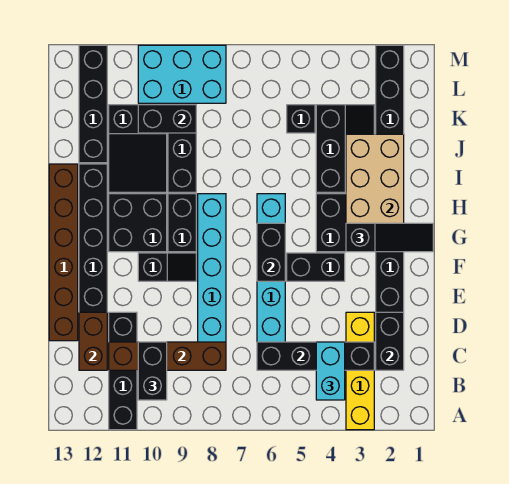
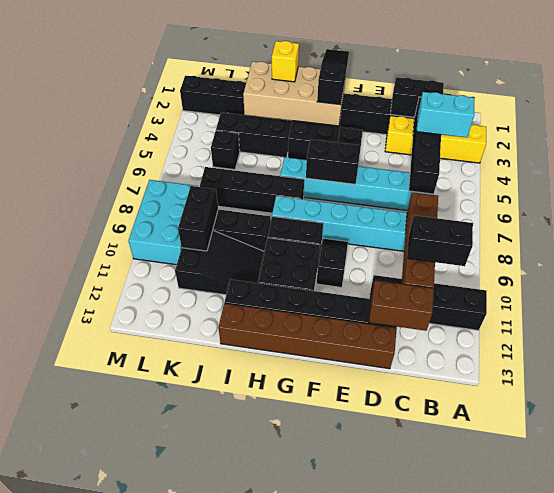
none -> yellow 1x1 brick [272,41,299,82]
black 1x4 brick [79,45,107,163] -> black 1x4 brick moved to [200,167,304,213]

